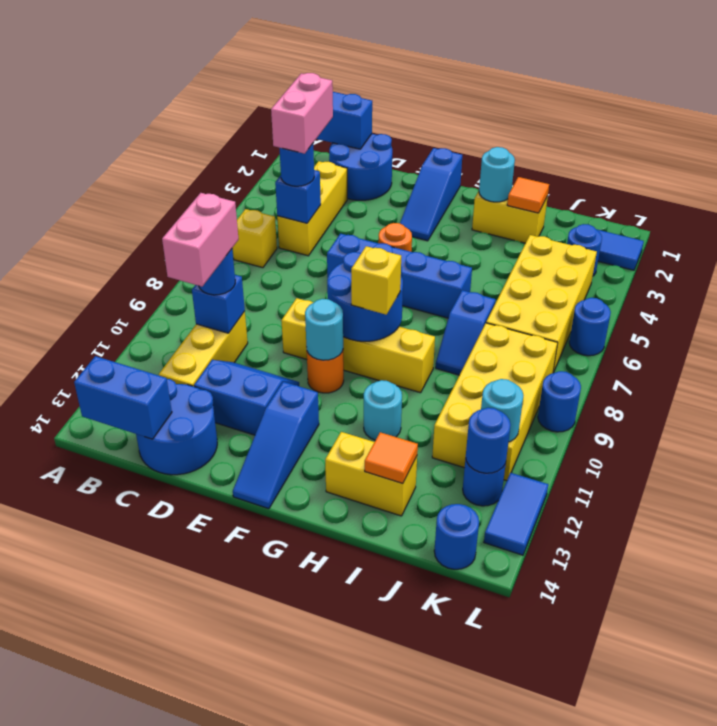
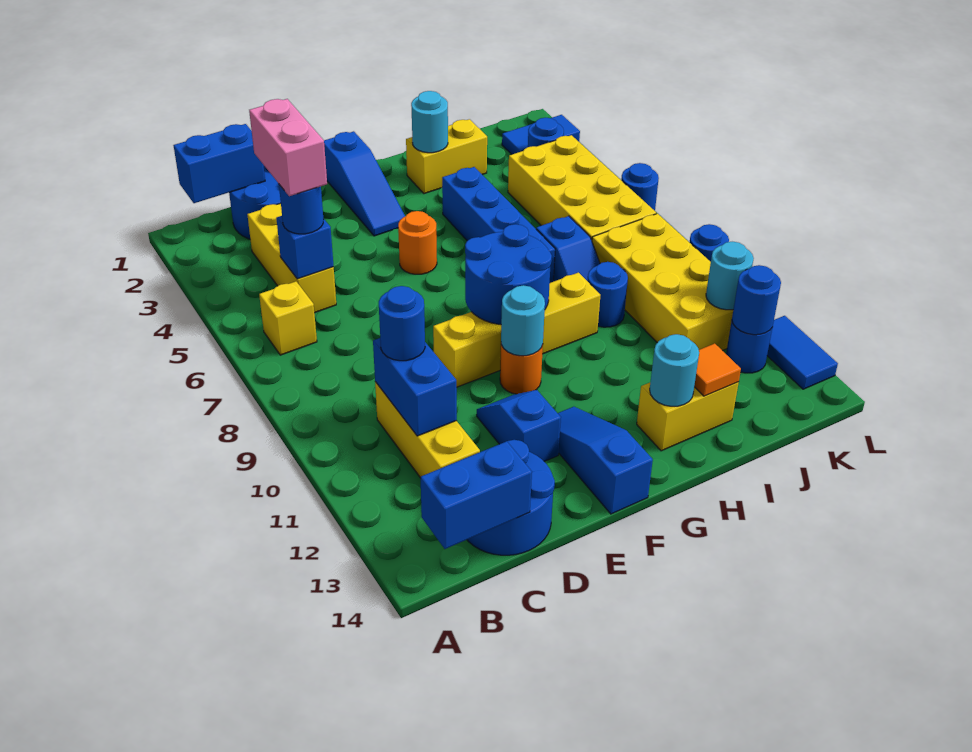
blue 1x1 brick [192,275,245,333] -> blue 1x2 brick [373,338,457,436]
pink 1x2 brick [162,193,239,287] -> none
blue 2x2 slope [194,360,299,435] -> blue 1x2 slope [477,390,561,461]
blue 1x4 brick [327,234,472,318] -> blue 1x4 brick turned to [442,167,555,283]
blue 1x3 slope [233,382,319,509] -> blue 1x3 slope turned to [558,407,653,514]
yellow 1x1 brick [351,246,401,315] -> none
cyan 1x1 round brick [364,380,402,440] -> cyan 1x1 round brick moved to [650,334,699,406]
orange 1x1 tile [507,177,549,213] -> none
blue 1x1 round brick [434,504,479,569] -> blue 1x1 round brick moved to [588,262,628,327]

